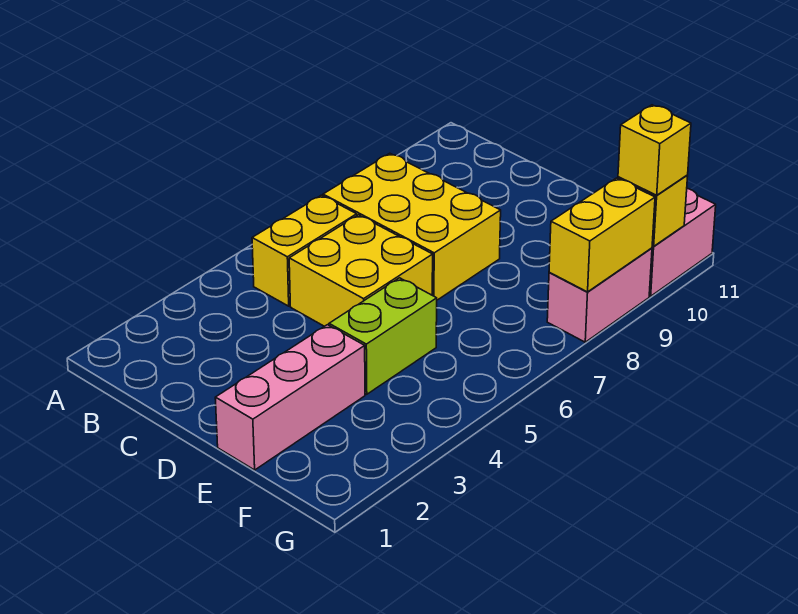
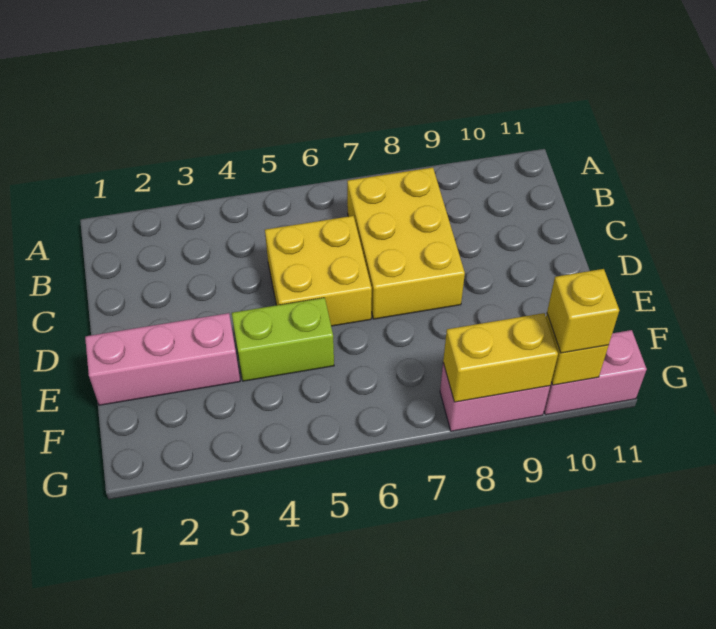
yellow 1x2 brick [252,195,357,306] -> none

